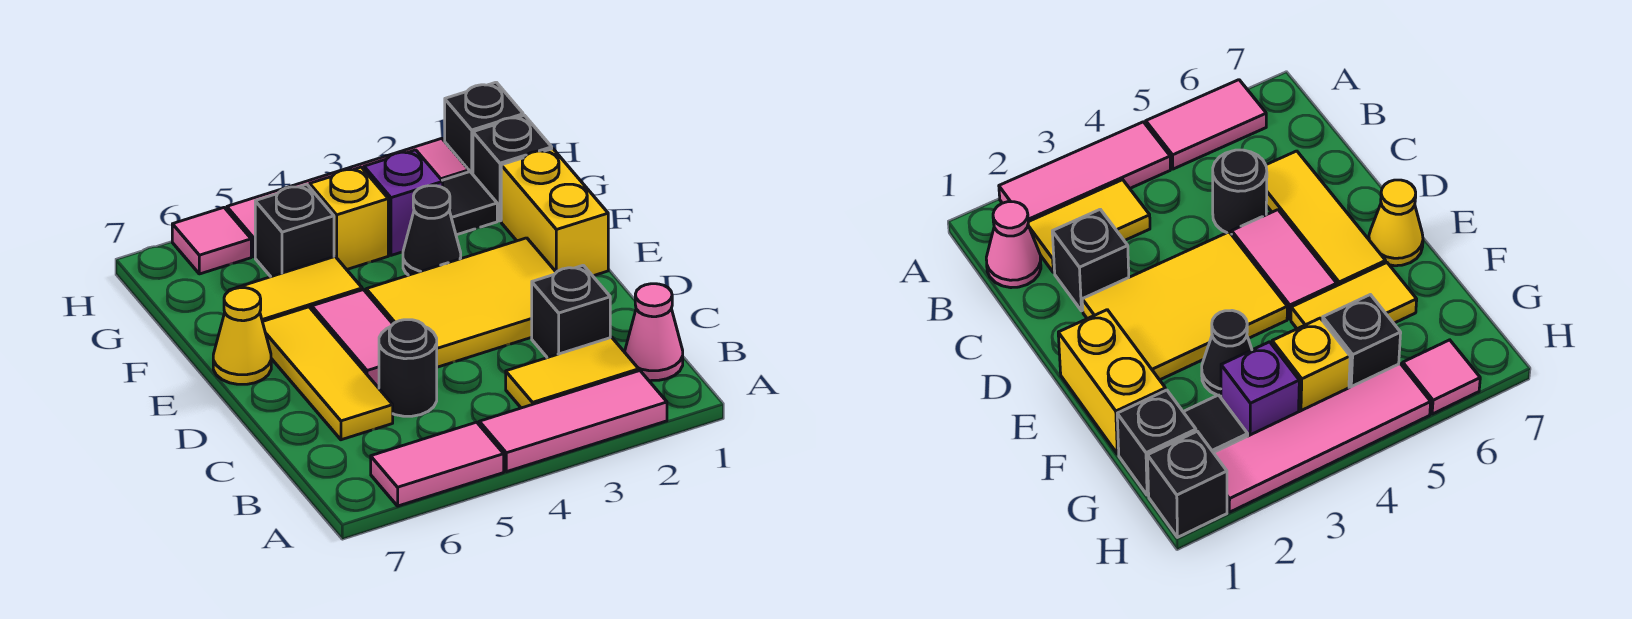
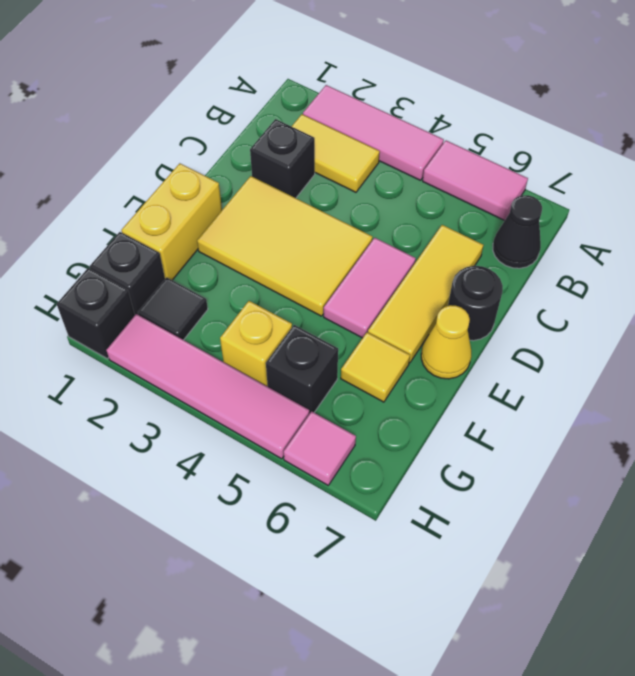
pink 1x1 cone [625,284,683,381] -> none
black 1x1 round brick [379,320,437,416] -> black 1x1 round brick moved to [448,266,503,341]
black 1x1 cone [403,186,461,275] -> black 1x1 cone moved to [493,195,542,268]
yellow 1x2 tile [229,257,362,322] -> yellow 1x1 tile [341,332,410,402]
purple 1x1 brick [364,150,443,255] -> none

